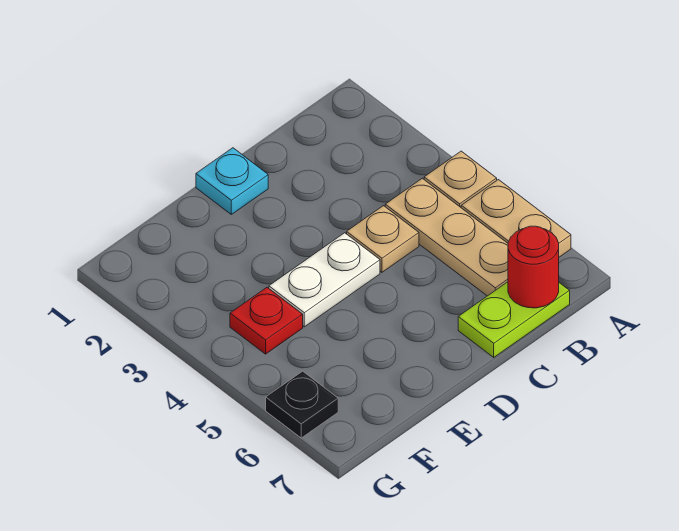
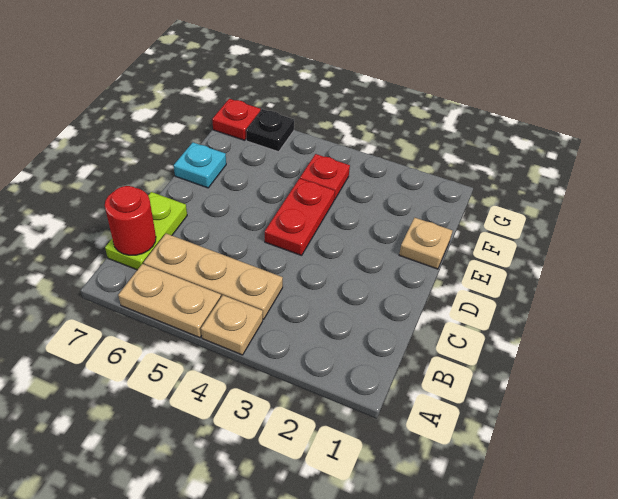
tan 1x1 plate [347,206,419,272] -> tan 1x1 plate moved to [399,218,452,269]
cyan 1x1 plate [196,148,268,214] -> cyan 1x1 plate moved to [174,143,226,188]
white 1x2 plate [269,233,380,327] -> red 1x2 plate [265,179,335,256]
none -> red 1x1 plate [212,99,261,140]

